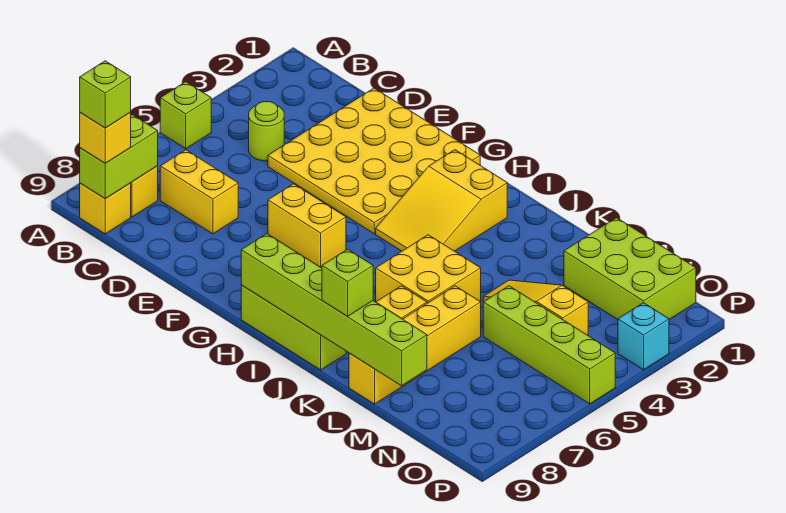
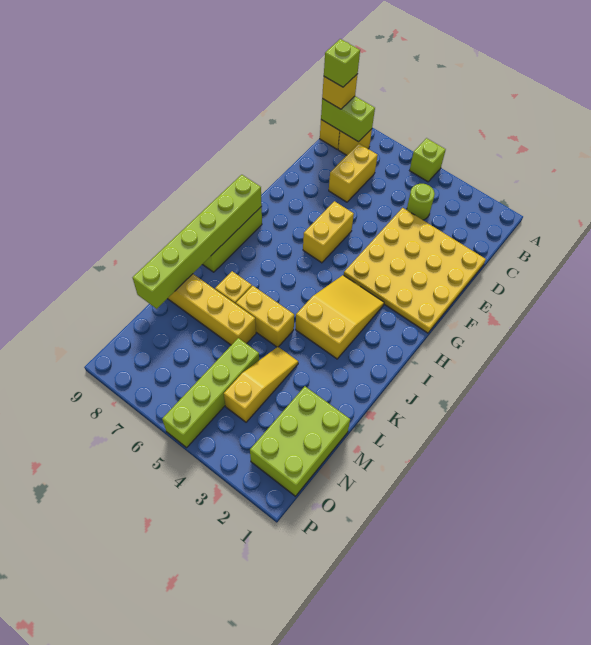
yellow 2x3 slope [376,150,507,251] -> yellow 2x3 slope turned to [296,275,384,359]
yellow 2x2 brick [376,235,481,303] -> yellow 1x2 brick [236,286,294,347]
lime 1x1 brick [322,249,373,316] -> none
cyan 1x1 brick [618,303,669,370] -> none

